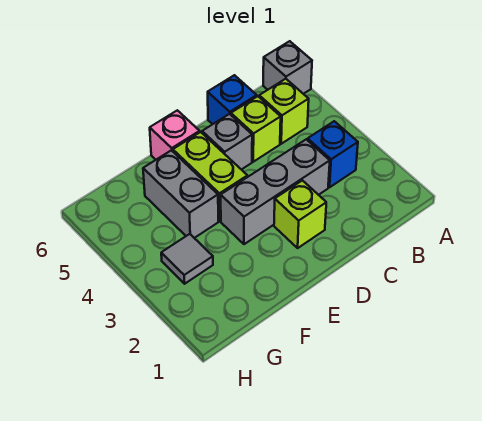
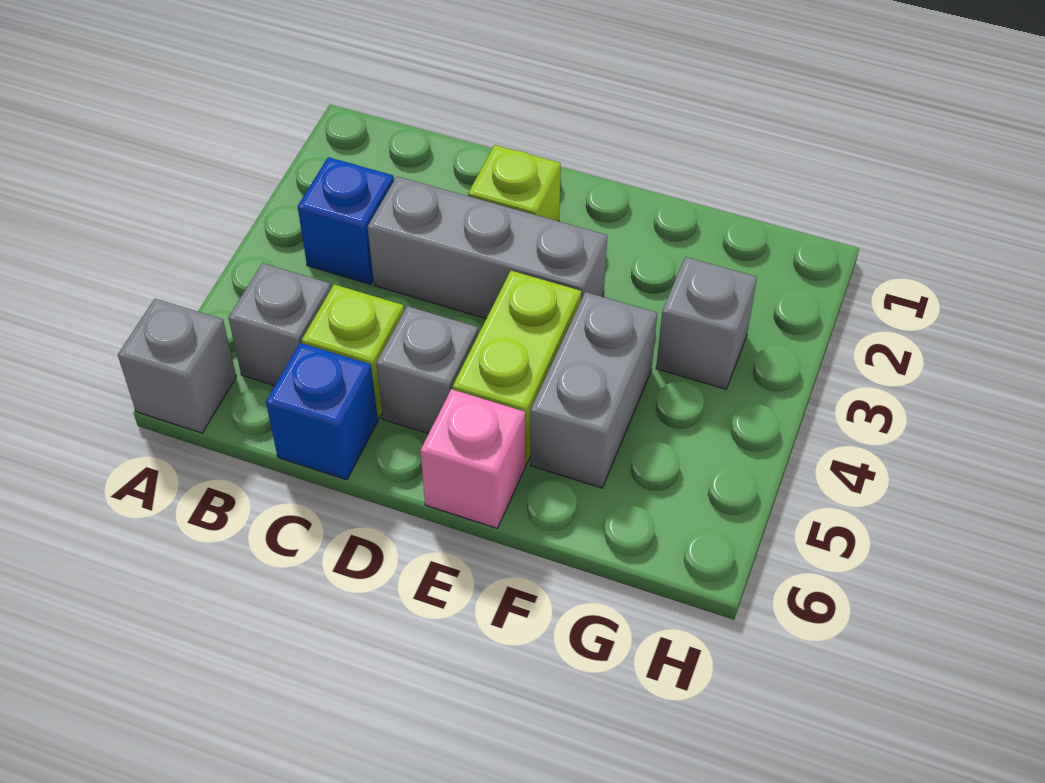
lime 1x1 brick [259,79,309,144] -> grey 1x1 brick [229,263,331,386]
grey 1x1 tile [161,234,213,284] -> grey 1x1 brick [656,257,757,389]

